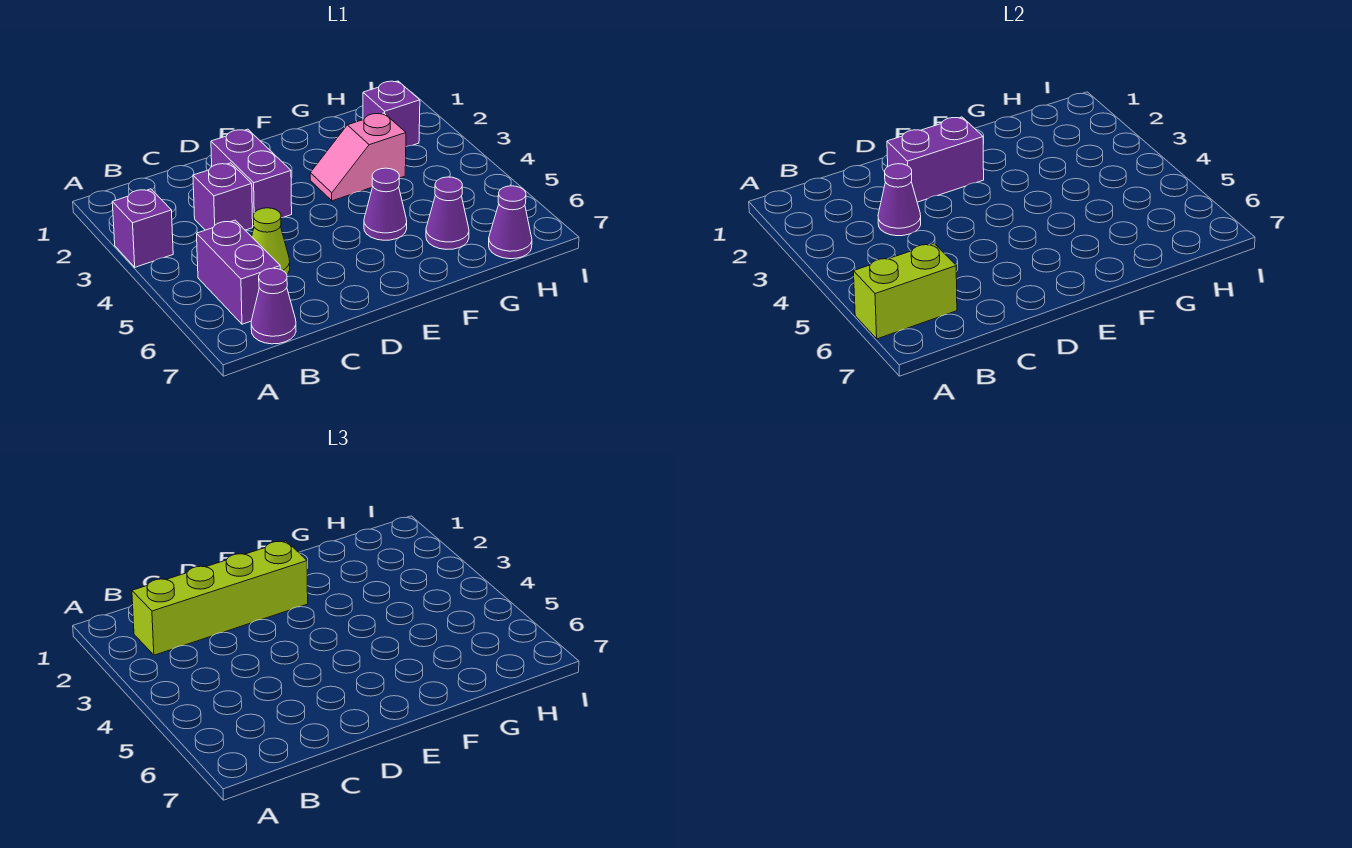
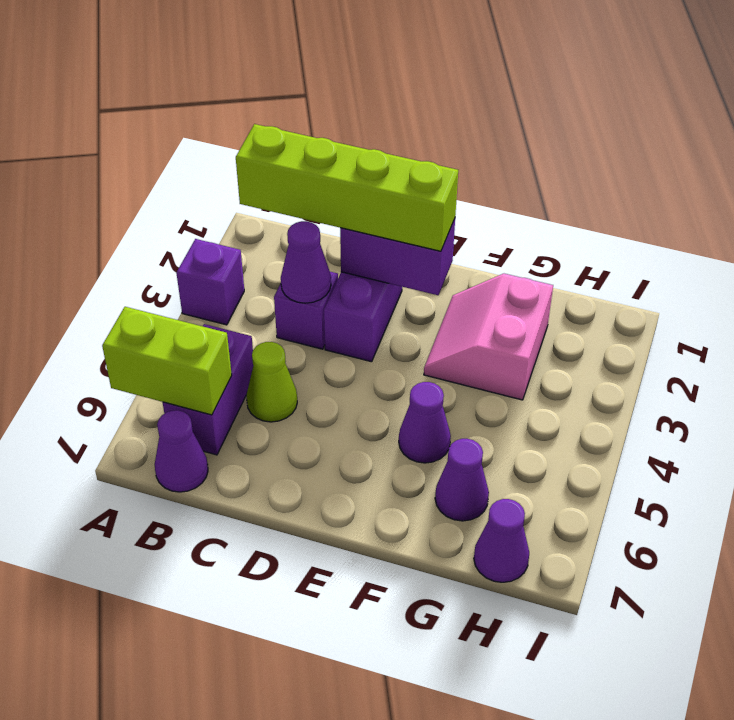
pink 1x2 slope [310,113,406,201] -> pink 2x2 slope [424,274,553,400]
purple 1x1 brick [363,81,420,147] -> none

